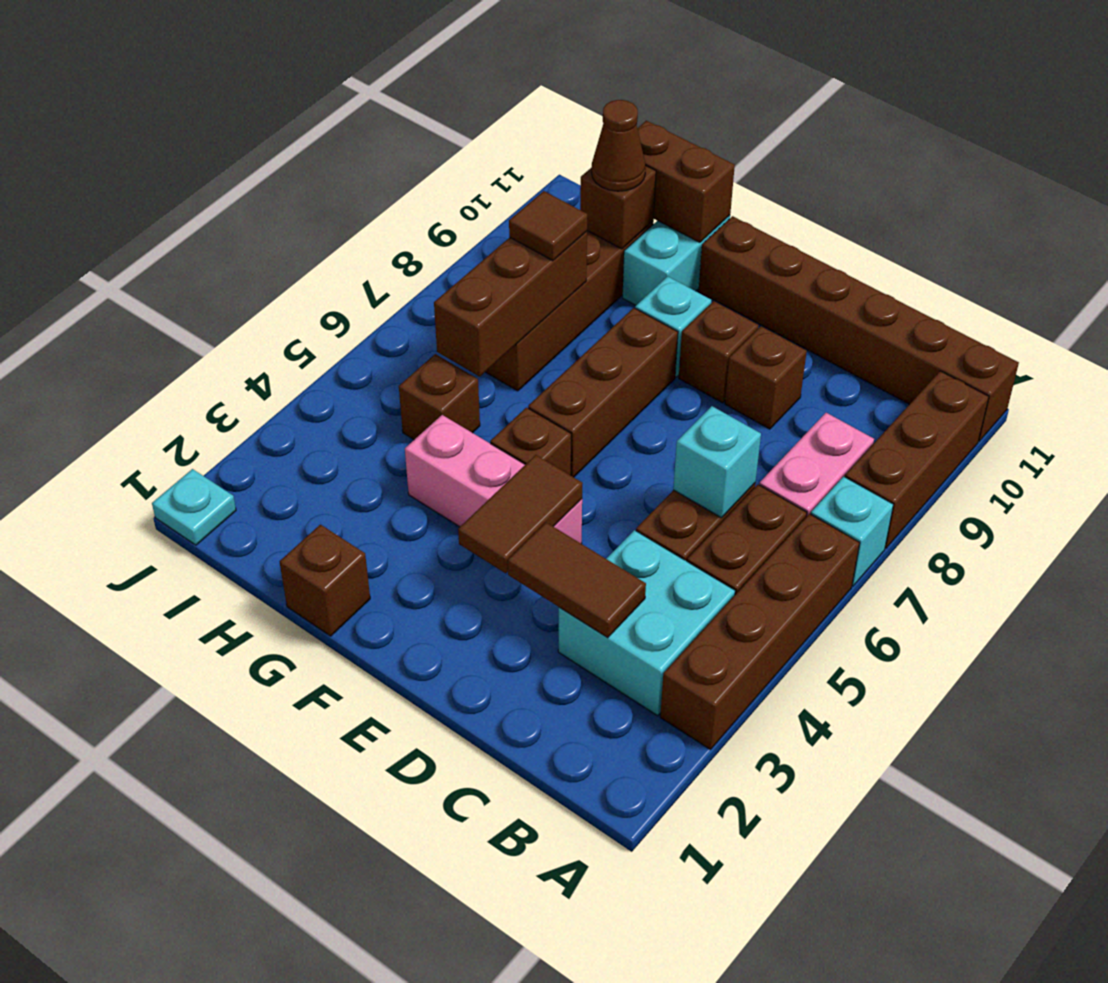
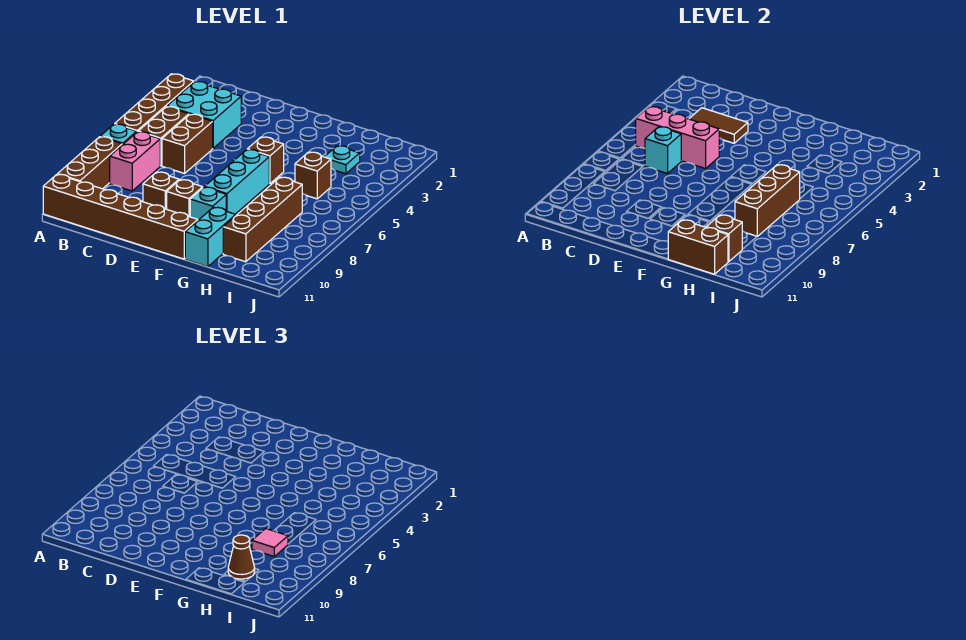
brown 1x2 tile [458,455,583,573] -> none
pink 1x3 brick [405,415,582,544] -> pink 1x3 brick moved to [635,107,719,169]
brown 1x3 brick [528,308,678,477] -> cyan 1x3 brick [205,150,269,214]
brown 1x1 brick [280,525,370,636] -> none
brown 1x1 tile [509,191,587,261] -> pink 1x1 tile [252,529,288,556]
cyan 1x1 plate [152,469,236,545] -> cyan 1x1 plate moved to [325,146,360,174]

